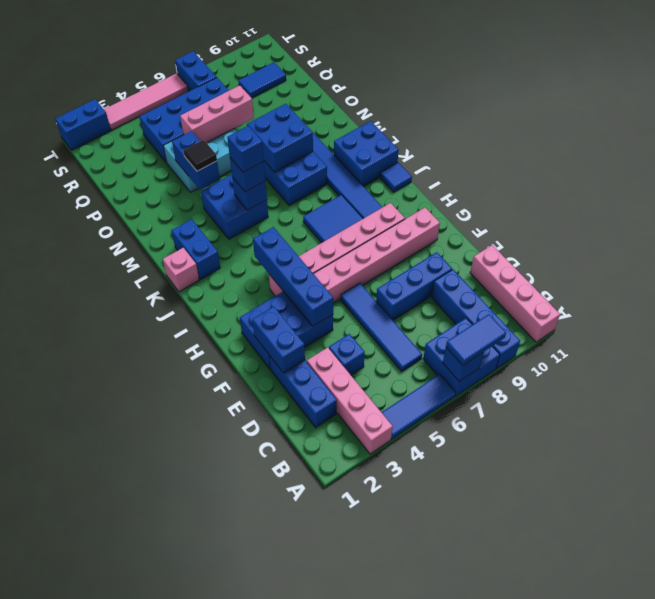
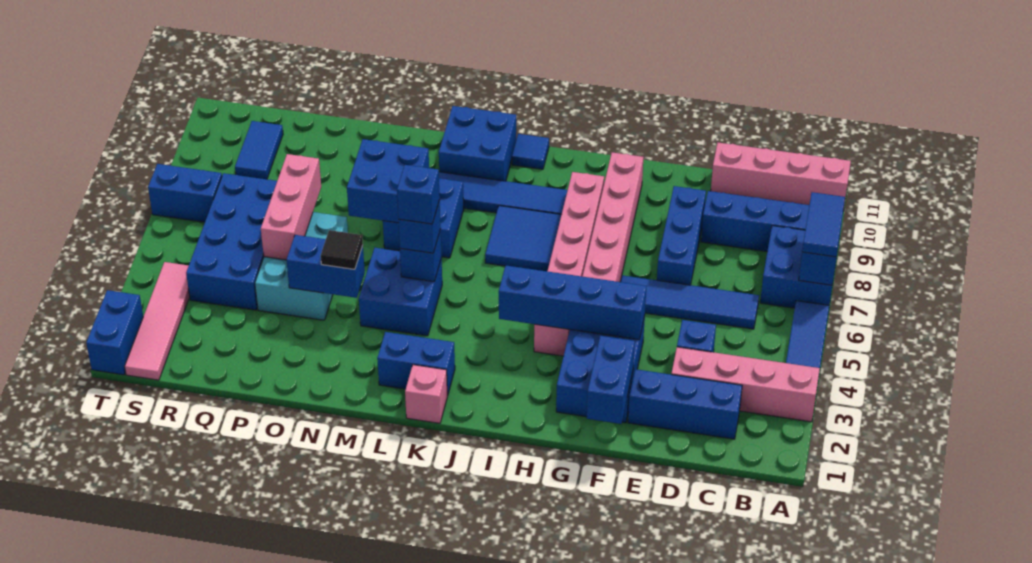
blue 1x2 brick [252,307,305,373] -> blue 1x2 brick turned to [587,336,635,424]
pink 1x4 tile [104,73,188,130] -> pink 1x4 tile moved to [125,262,190,380]

